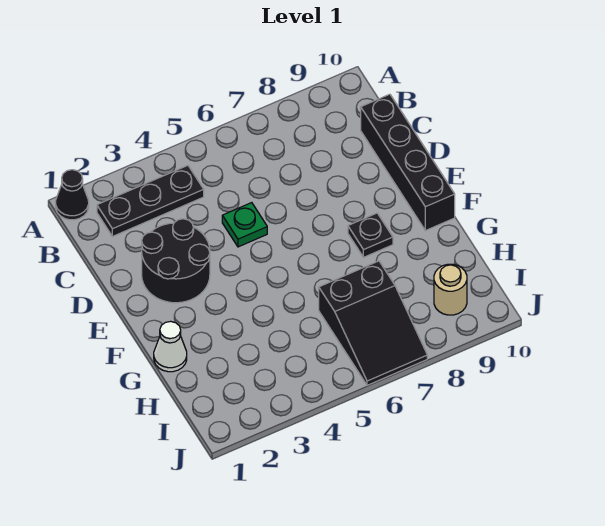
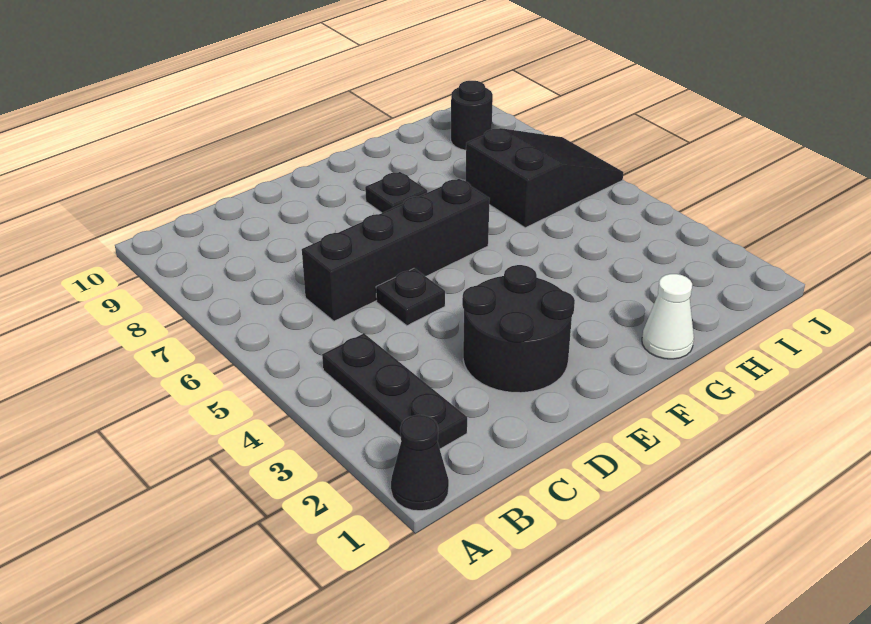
black 1x4 brick [361,94,455,231] -> black 1x4 brick moved to [302,179,490,321]
green 1x1 plate [222,203,267,247] -> black 1x1 plate [376,268,445,326]
tan 1x1 round brick [434,264,467,315] -> black 1x1 round brick [451,81,493,150]

